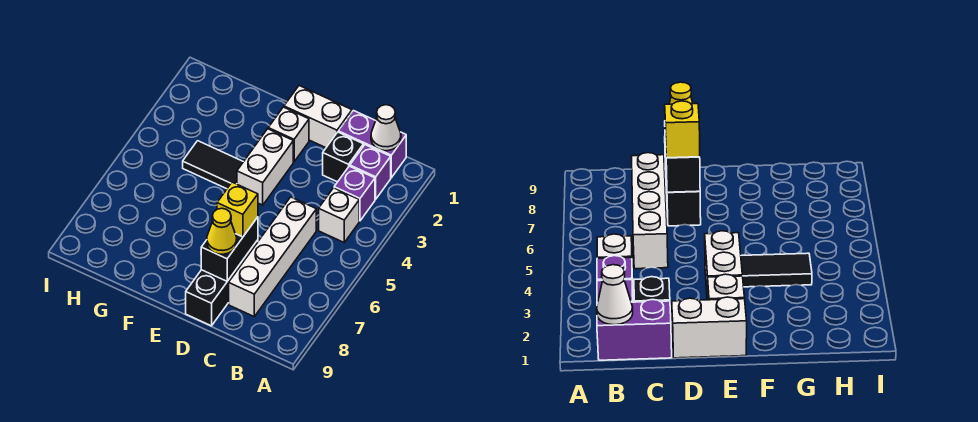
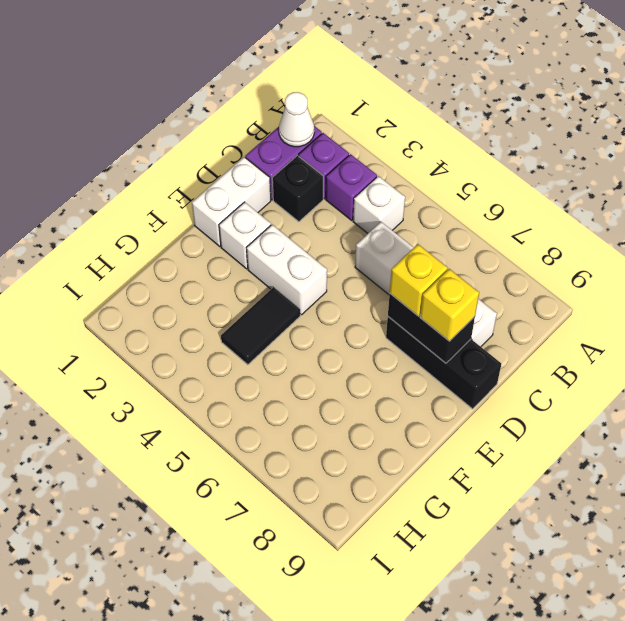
yellow 1x1 cone [207,208,237,254] -> yellow 1x1 brick [420,269,479,341]

